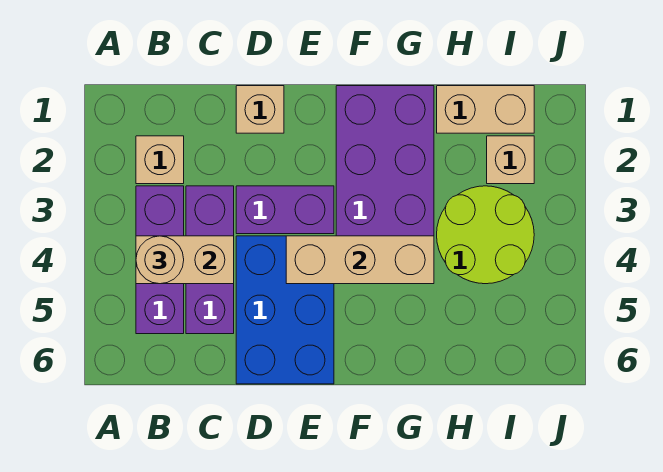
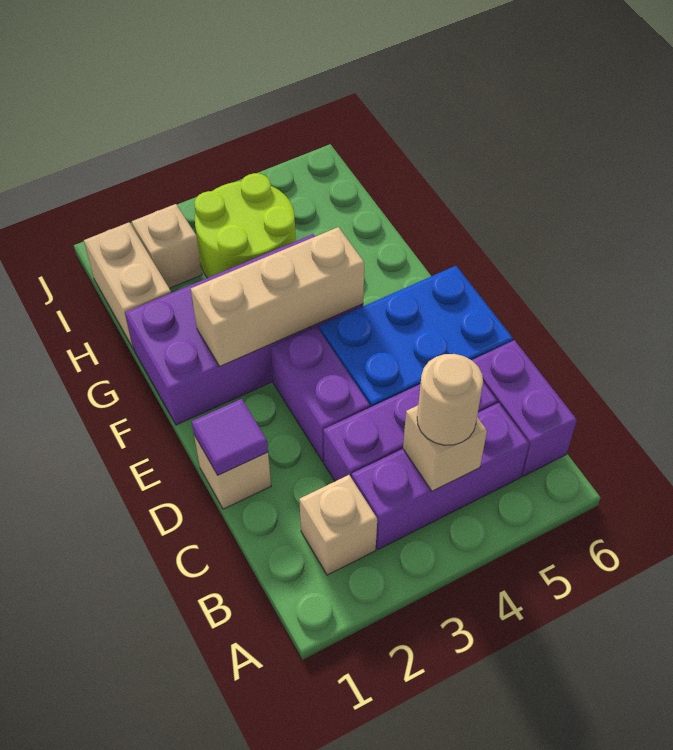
tan 1x2 brick [136,236,234,284] -> tan 1x1 brick [403,405,487,491]
none -> purple 1x2 brick [472,340,577,476]
none -> purple 1x1 tile [192,399,268,475]
tan 1x3 brick [286,236,434,284] -> tan 1x3 brick turned to [191,227,364,366]

